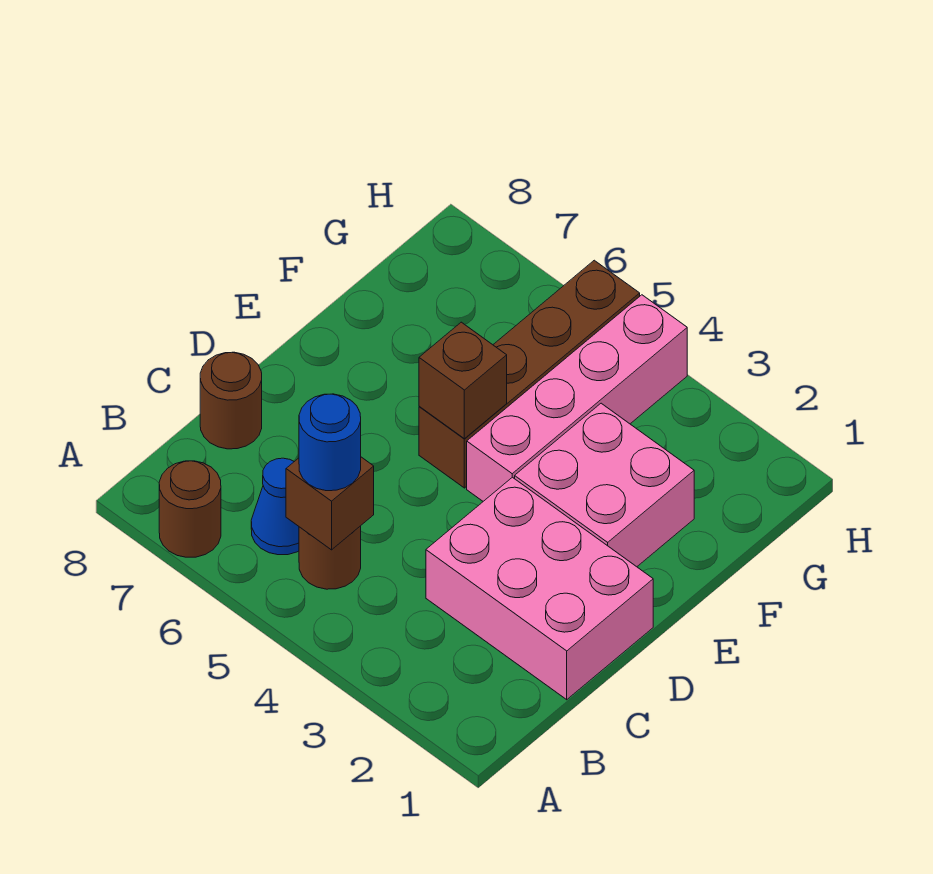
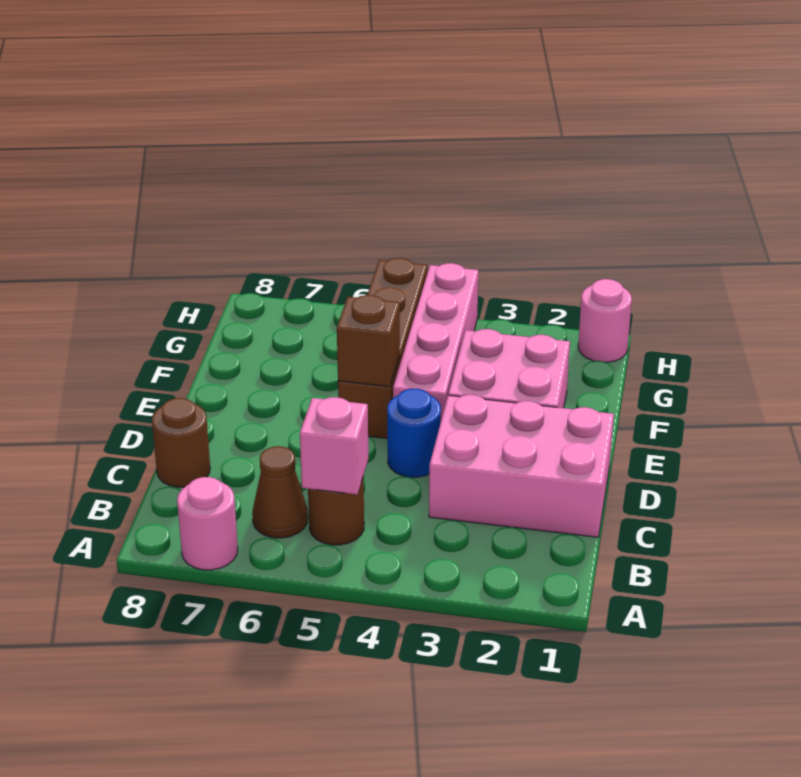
brown 1x1 round brick [159,461,221,557] -> pink 1x1 round brick [177,477,238,570]
brown 1x1 brick [286,457,374,550] -> pink 1x1 brick [300,397,368,495]
blue 1x1 round brick [299,394,361,491] -> blue 1x1 round brick moved to [387,389,441,477]
blue 1x1 cone [251,458,299,555] -> brown 1x1 cone [252,446,308,538]
none -> pink 1x1 round brick [578,279,632,362]

